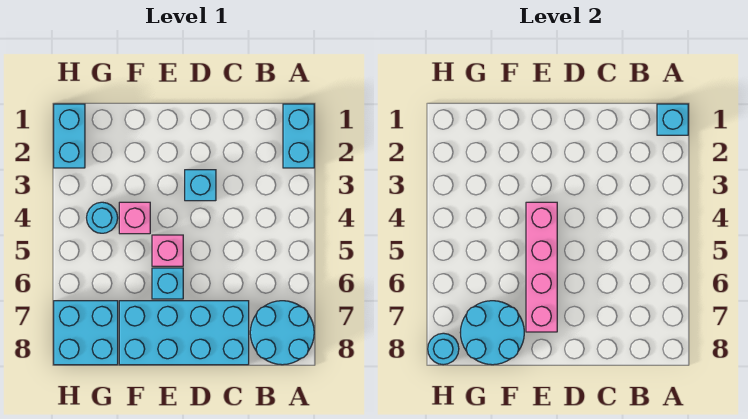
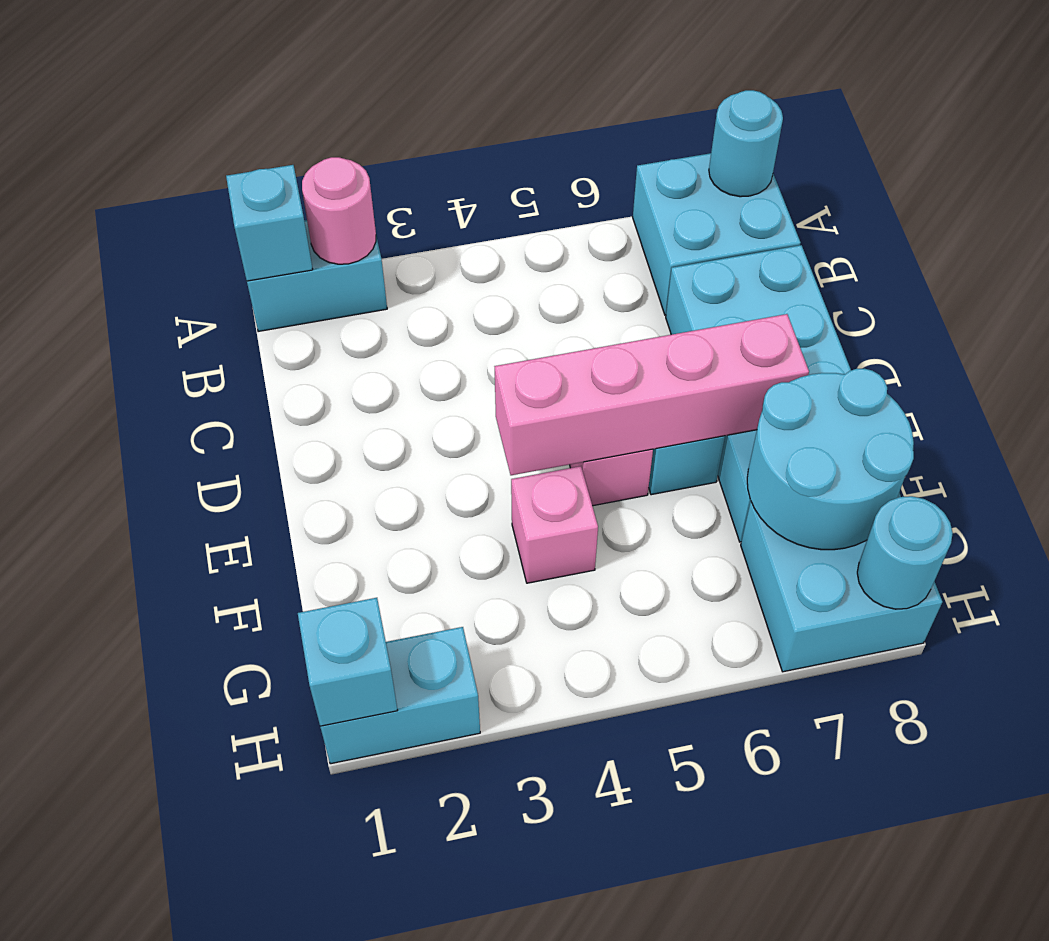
none -> pink 1x1 round brick [302,157,376,264]
cyan 2x2 round brick [250,301,314,365] -> cyan 2x2 brick [633,153,801,315]
cyan 1x1 brick [185,170,216,201] -> cyan 1x1 brick moved to [298,598,398,726]
cyan 1x1 round brick [87,202,118,233] -> cyan 1x1 round brick moved to [709,90,783,197]

